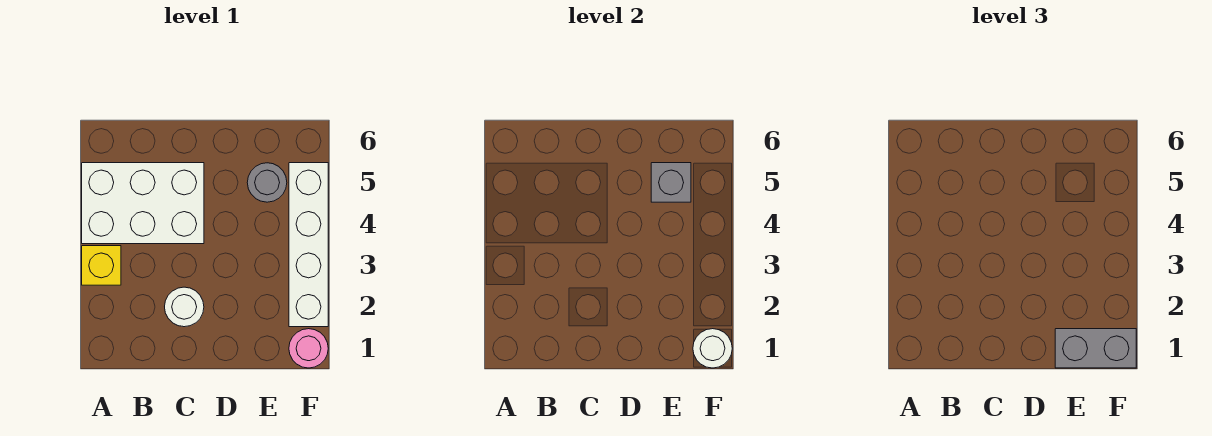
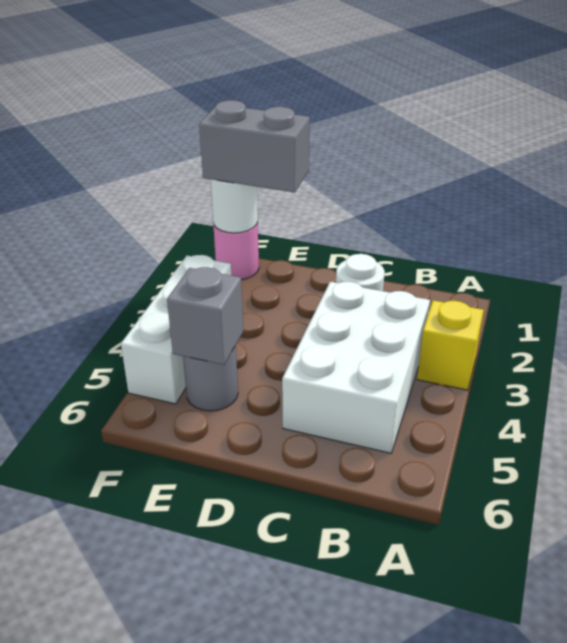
white 2x3 brick [82,163,204,244] -> white 2x3 brick turned to [282,282,430,453]
white 1x4 brick [289,163,328,327] -> white 1x3 brick [121,255,231,404]

